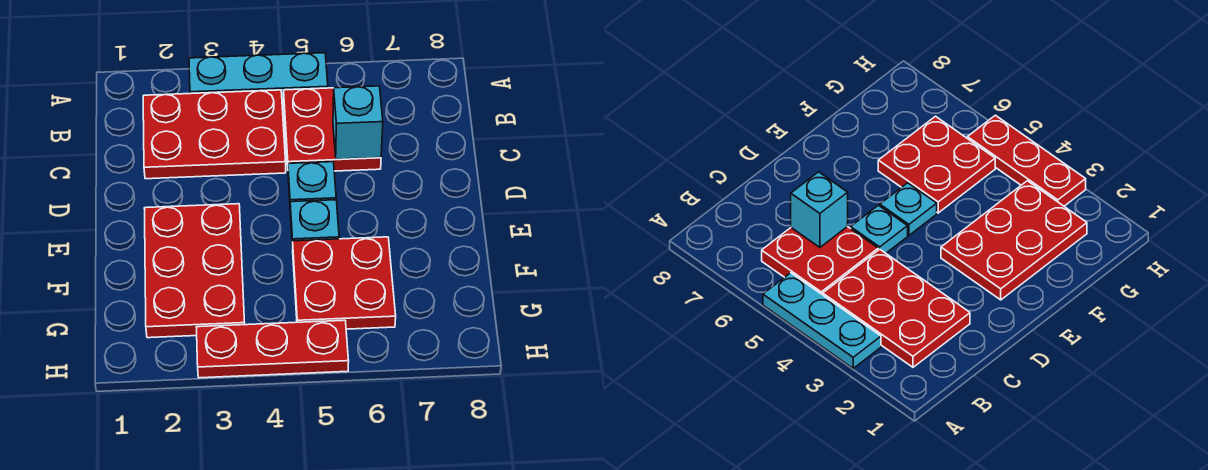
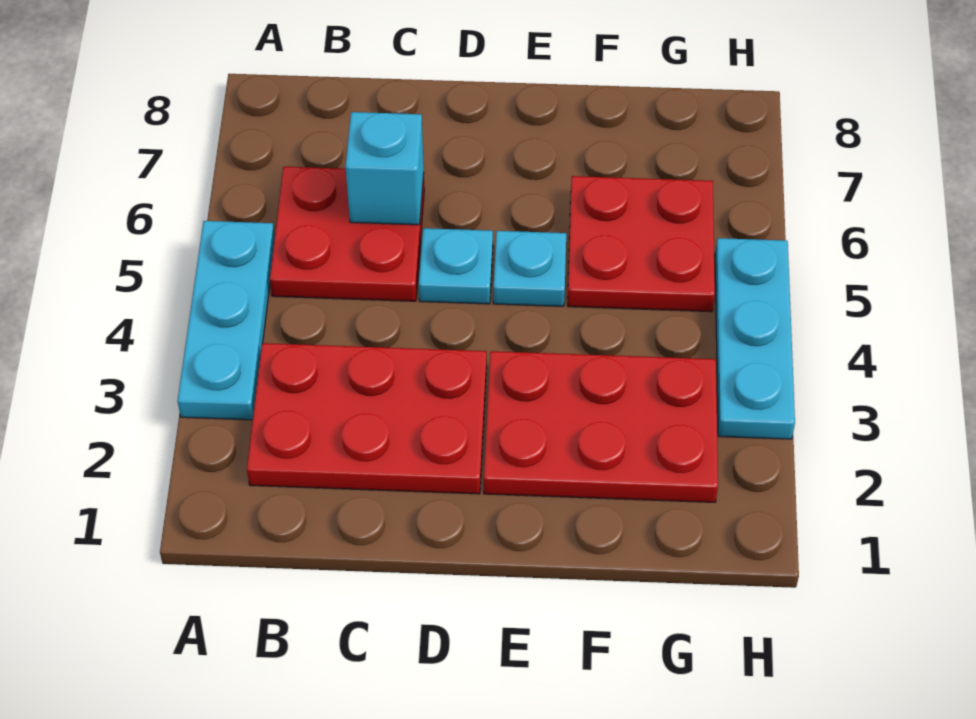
red 2x3 plate [143,90,286,179] -> red 2x3 plate turned to [247,343,487,494]
red 1x3 plate [196,320,349,378] -> cyan 1x3 plate [715,238,795,439]

